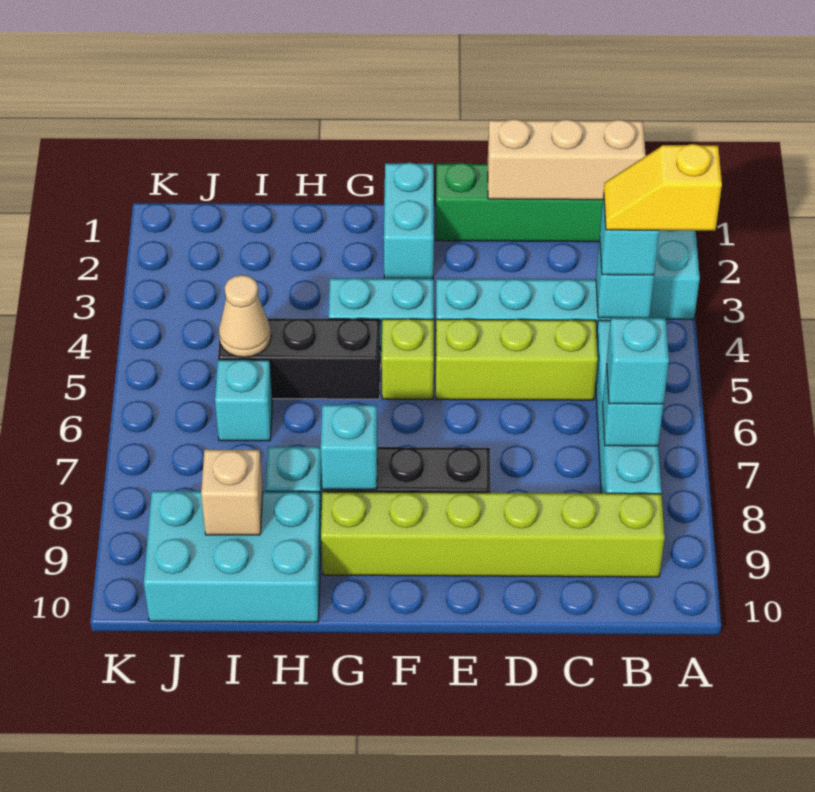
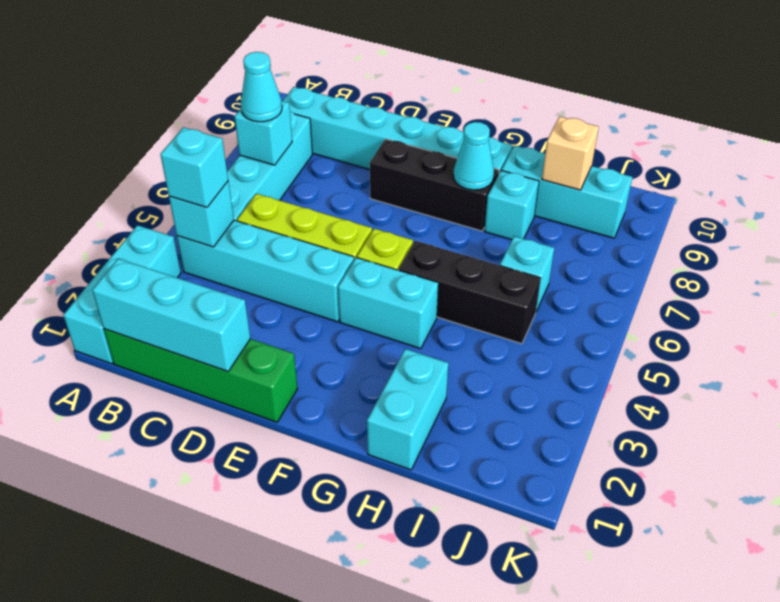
yellow 1x2 slope [604,144,722,231] -> none
tan 1x3 brick [488,119,646,200] -> cyan 1x3 brick [92,259,251,371]
cyan 1x1 brick [607,318,669,404] -> cyan 1x1 cone [241,52,282,122]
lime 1x6 brick [321,492,665,577] -> cyan 1x6 brick [283,87,512,173]
cyan 1x2 brick [384,162,434,279] -> cyan 1x2 brick moved to [367,349,448,470]
cyan 1x1 brick [321,405,377,489] -> cyan 1x1 cone [453,122,494,190]
cyan 2x3 brick [144,491,321,622] -> cyan 1x3 brick [502,145,632,238]
tan 1x1 cone [219,275,271,357] -> none

